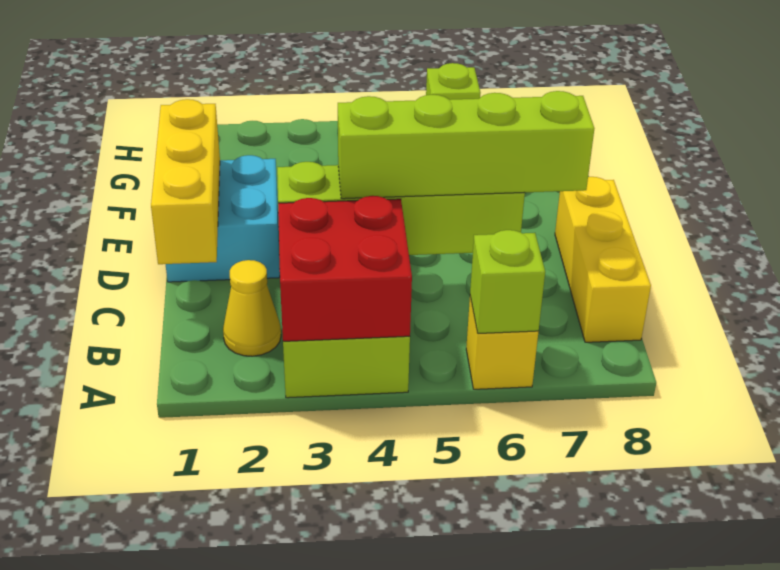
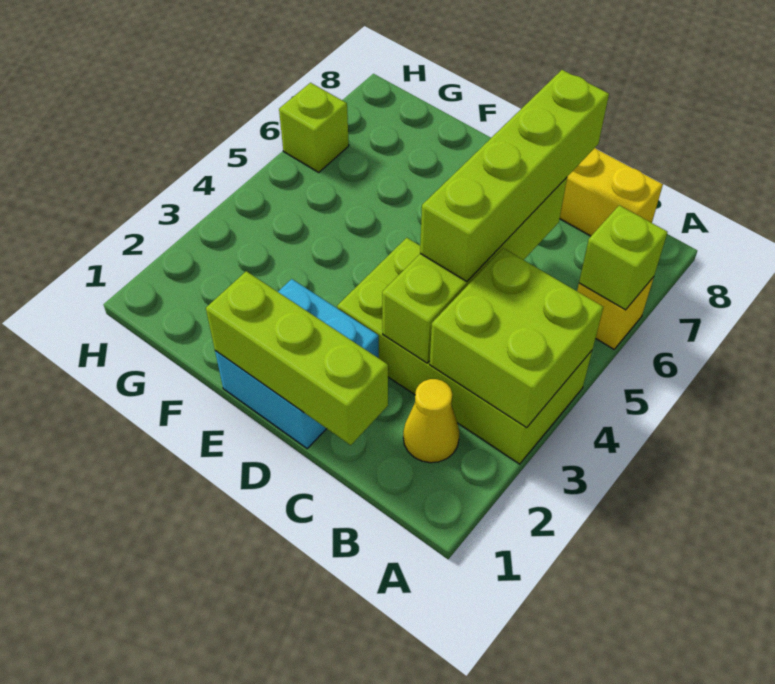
red 2x2 brick [278,196,412,341] -> lime 2x2 brick [430,248,603,428]
yellow 1x3 brick [151,99,220,264] -> lime 1x3 brick [206,271,388,445]

